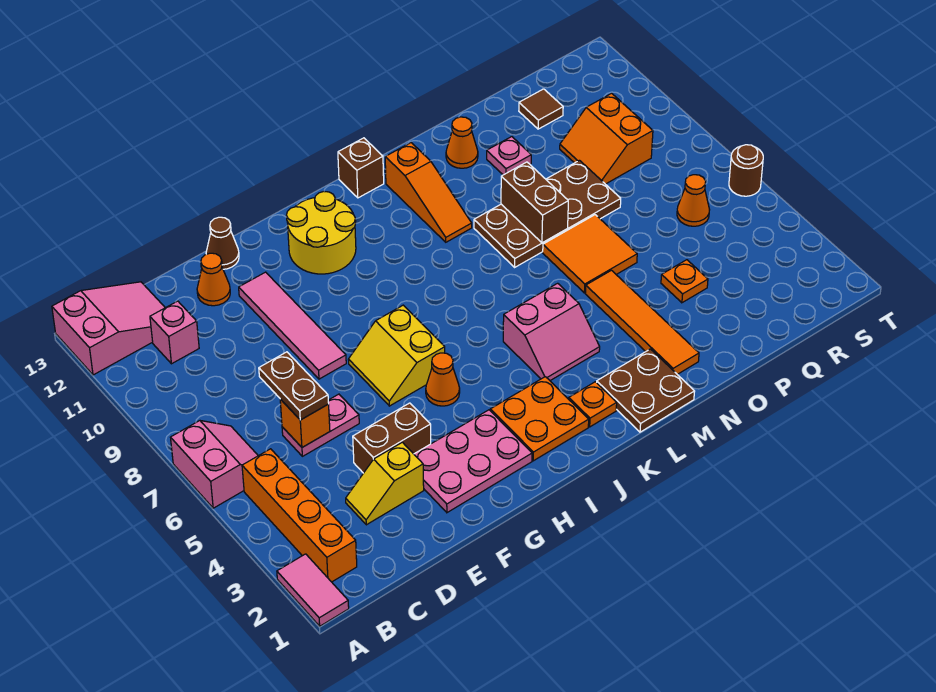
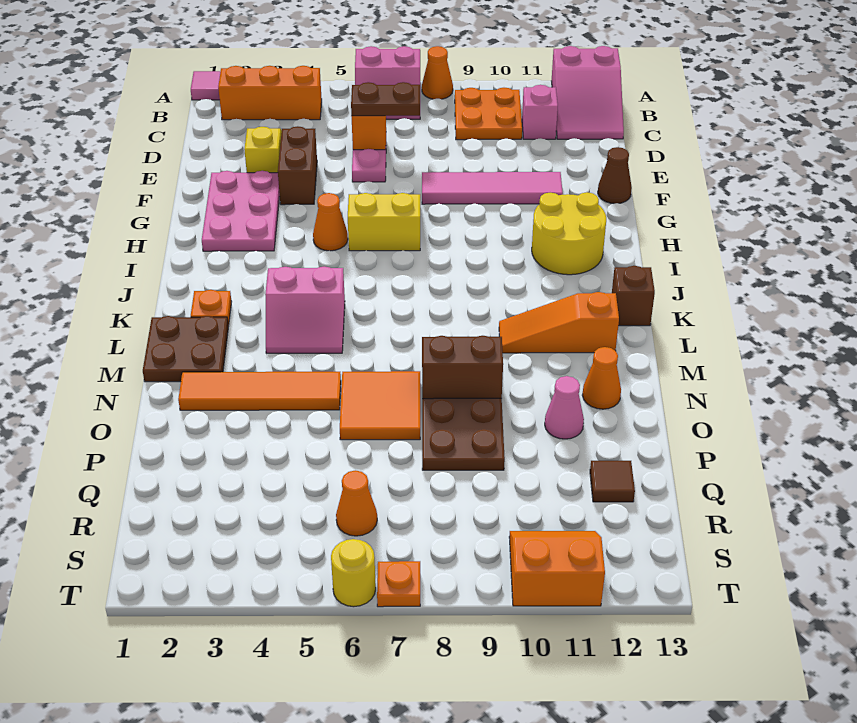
orange 1x4 brick [242,449,357,582] -> orange 1x3 brick [218,66,322,120]
orange 1x1 cone [197,253,230,306] -> orange 1x1 cone moved to [422,46,453,99]
orange 2x2 plate [490,377,589,461] -> orange 2x2 plate moved to [455,88,522,140]
pink 2x2 slope [503,283,600,381] -> pink 2x2 slope turned to [265,266,345,353]
pink 1x1 plate [487,137,531,175] -> pink 1x1 cone [545,376,584,439]
orange 1x1 plate [661,260,708,303] -> orange 1x1 plate moved to [377,561,420,607]
orange 2x2 slope [560,93,653,184] -> orange 2x2 slope moved to [509,531,605,606]
brown 1x1 round brick [729,145,763,196] -> yellow 1x1 round brick [331,539,376,607]

